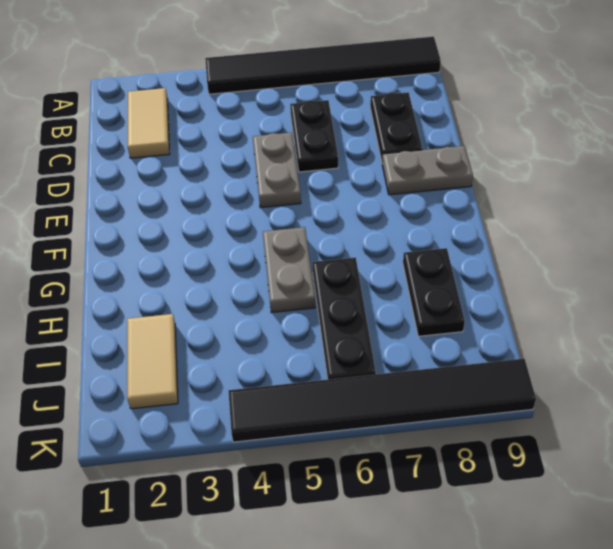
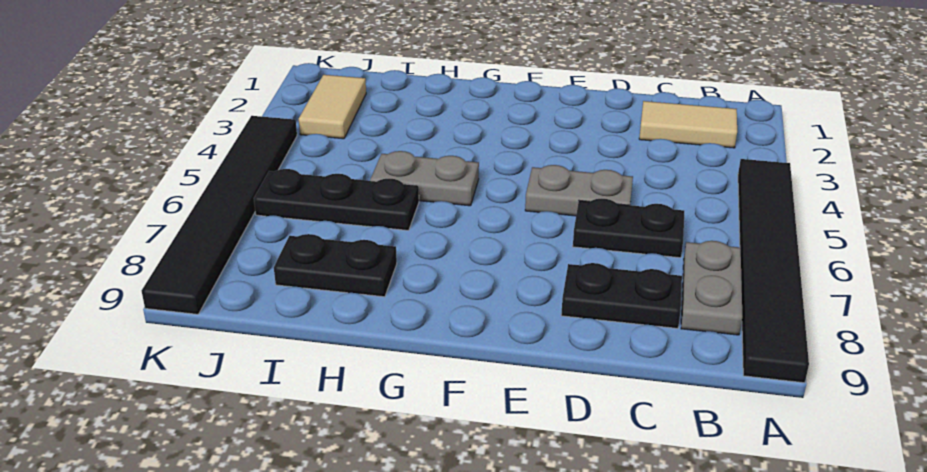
grey 1x2 plate [382,146,473,195] -> grey 1x2 plate moved to [681,241,742,335]
tan 1x2 tile [127,314,178,409] -> tan 1x2 tile turned to [299,75,366,139]

